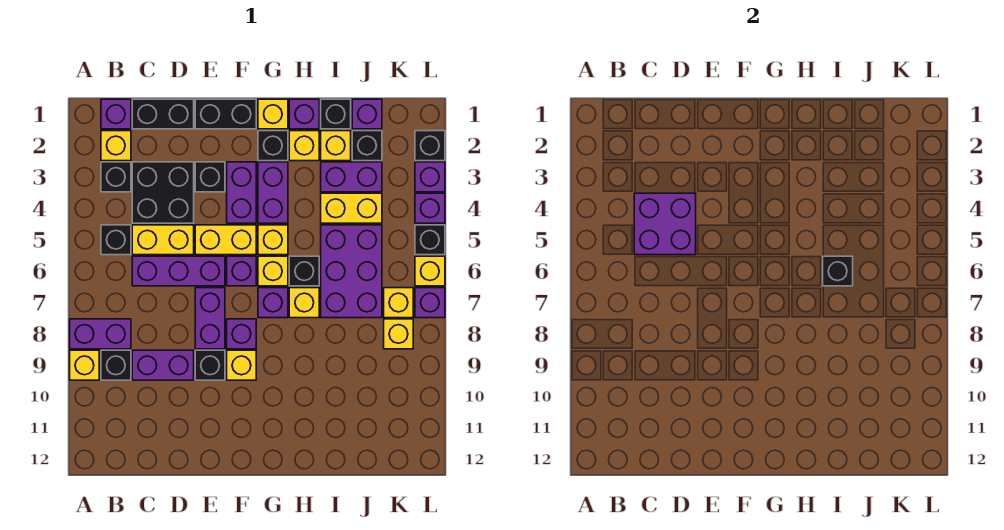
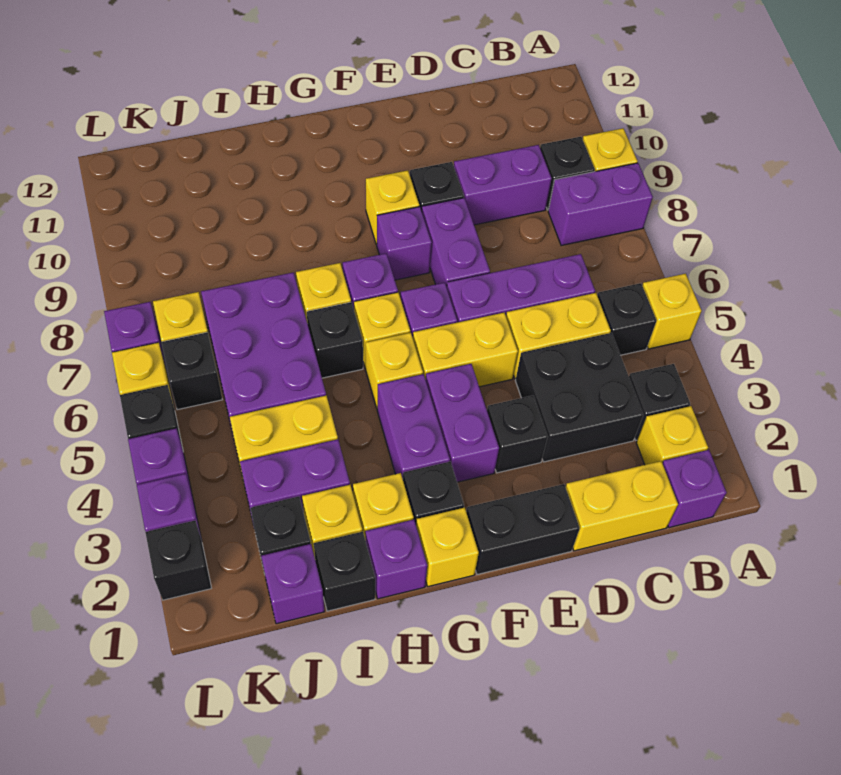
black 1x2 brick [132,99,194,129] -> yellow 1x2 brick [566,461,678,551]
purple 2x2 brick [634,193,696,255] -> none
black 1x1 brick [823,256,853,286] -> black 1x1 brick moved to [161,332,222,410]
yellow 1x1 brick [384,319,413,349] -> yellow 1x1 brick moved to [642,274,702,349]

